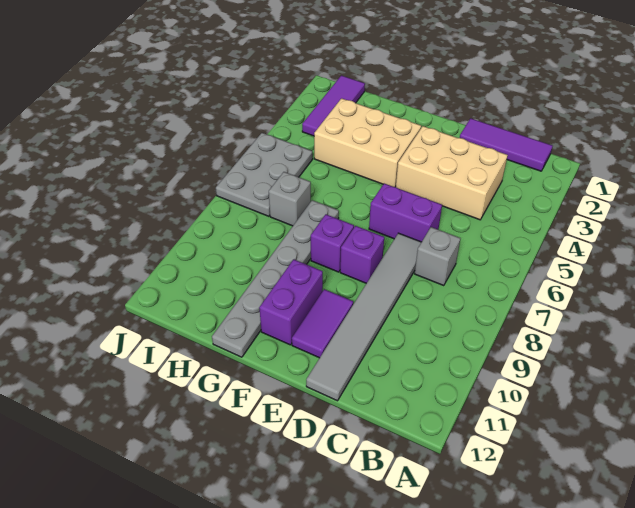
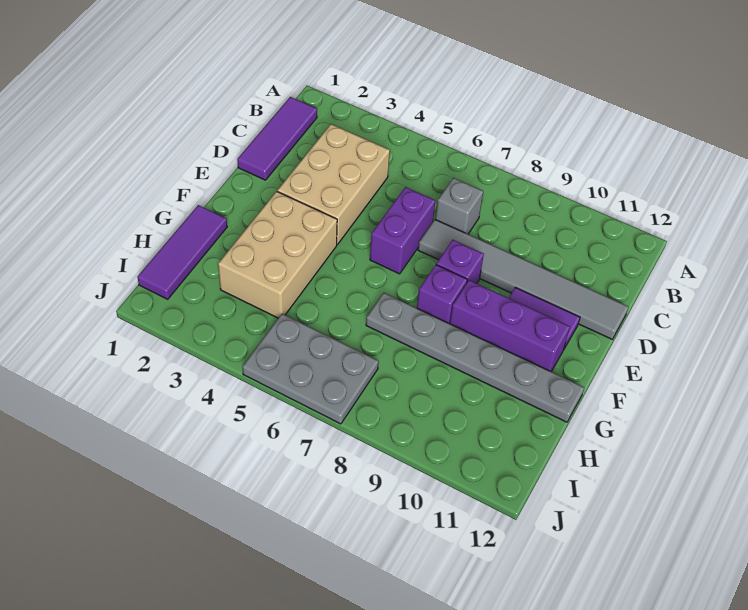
purple 1x2 brick [259,259,323,345] -> purple 1x3 brick [450,280,570,372]
grey 1x1 brick [269,172,311,226] -> none
purple 1x3 tile [302,75,365,136] -> purple 1x3 tile turned to [137,205,227,299]

